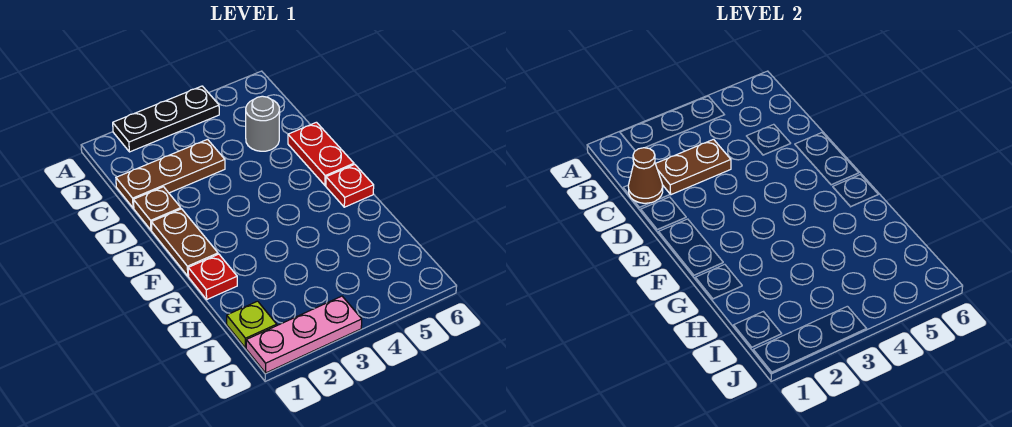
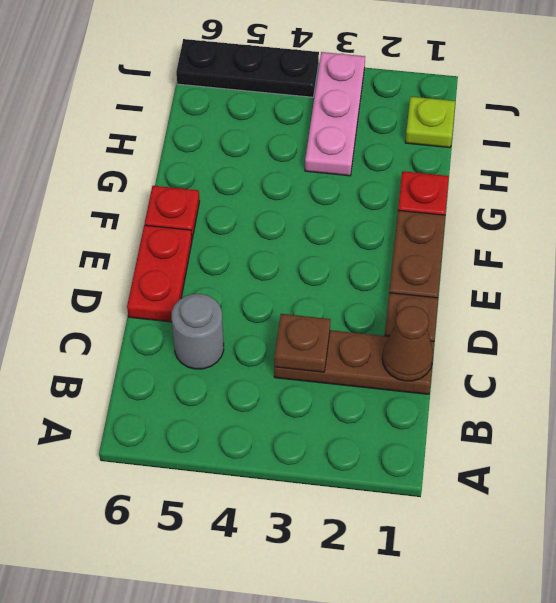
black 1x3 plate [113,86,219,152] -> black 1x3 plate moved to [176,39,319,97]
brown 1x2 plate [655,139,731,195] -> brown 1x1 plate [274,314,331,372]
pink 1x3 plate [246,296,362,373] -> pink 1x3 plate turned to [305,52,365,176]

